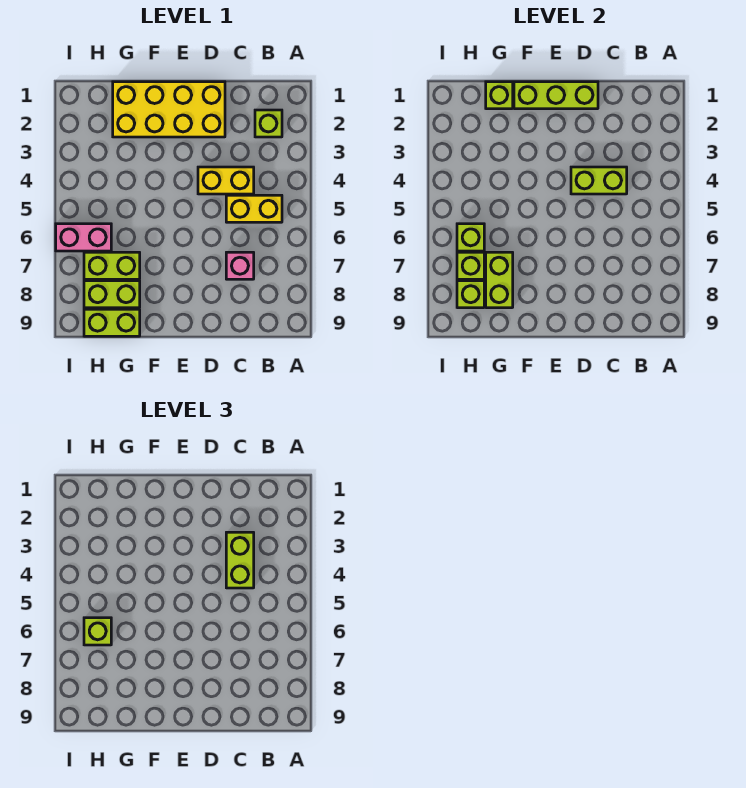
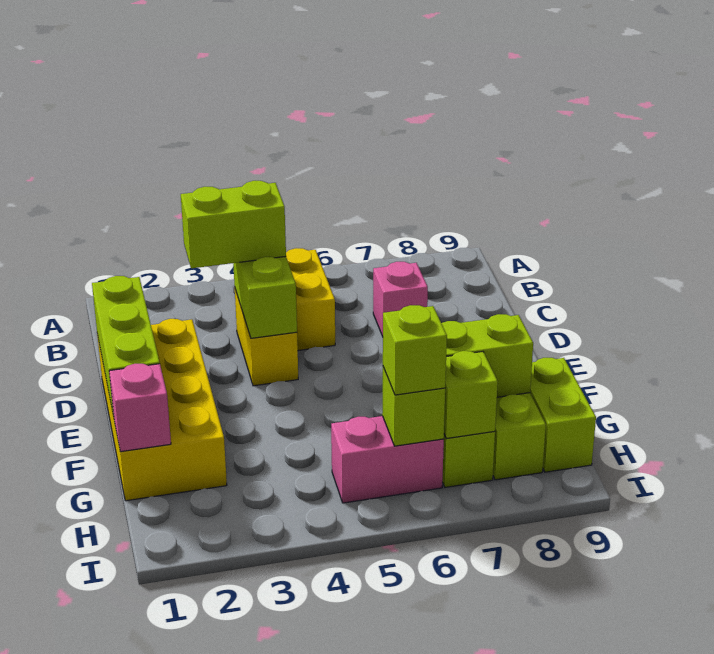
lime 1x1 brick [255,110,282,137] -> none
lime 1x1 brick [486,82,513,109] -> pink 1x1 brick [109,364,171,452]
pink 1x2 brick [56,224,111,251] -> pink 1x2 brick turned to [331,416,444,503]
lime 1x1 brick [457,281,484,308] -> none

